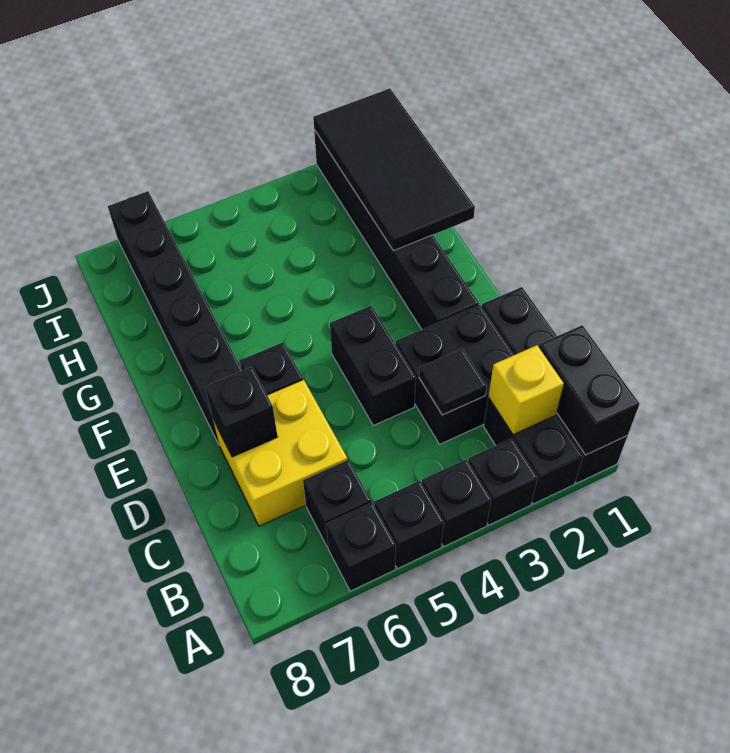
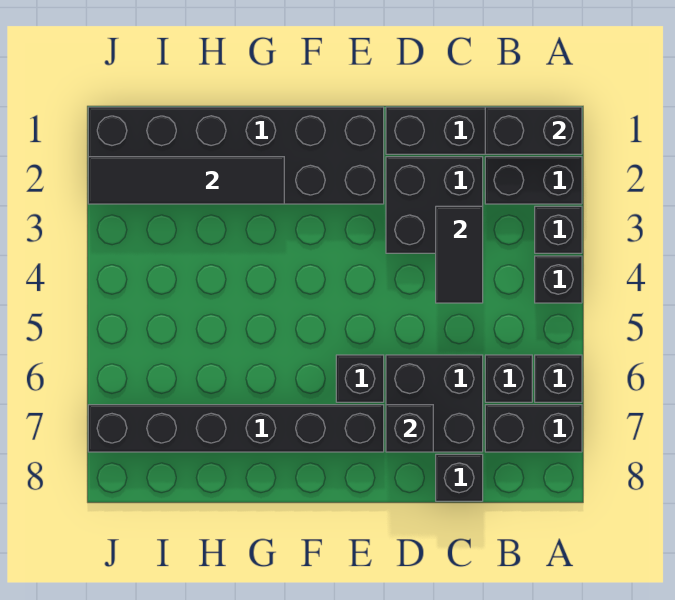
black 1x1 brick [375,481,444,569] -> black 1x1 brick moved to [436,454,483,501]
yellow 1x1 brick [488,345,564,435] -> none
black 1x1 tile [419,349,486,415] -> black 1x2 tile [436,206,483,303]
yellow 2x2 brick [213,380,347,526] -> black 2x2 brick [386,355,483,452]
black 1x2 brick [330,306,416,425] -> black 1x2 brick moved to [485,405,582,452]
black 1x6 brick [314,130,479,329] -> black 2x6 brick [88,107,384,204]
black 2x4 tile [313,89,475,251] -> black 1x4 tile [88,157,284,204]

